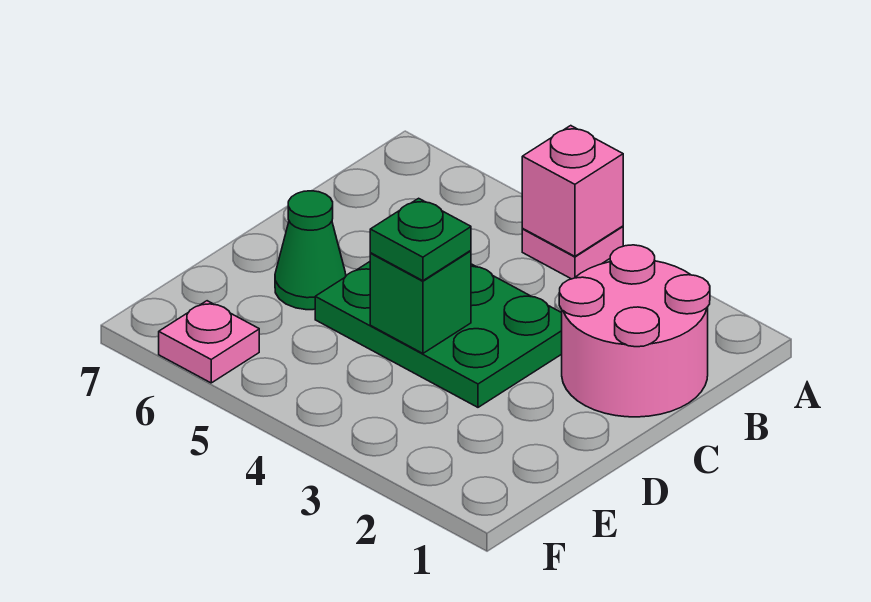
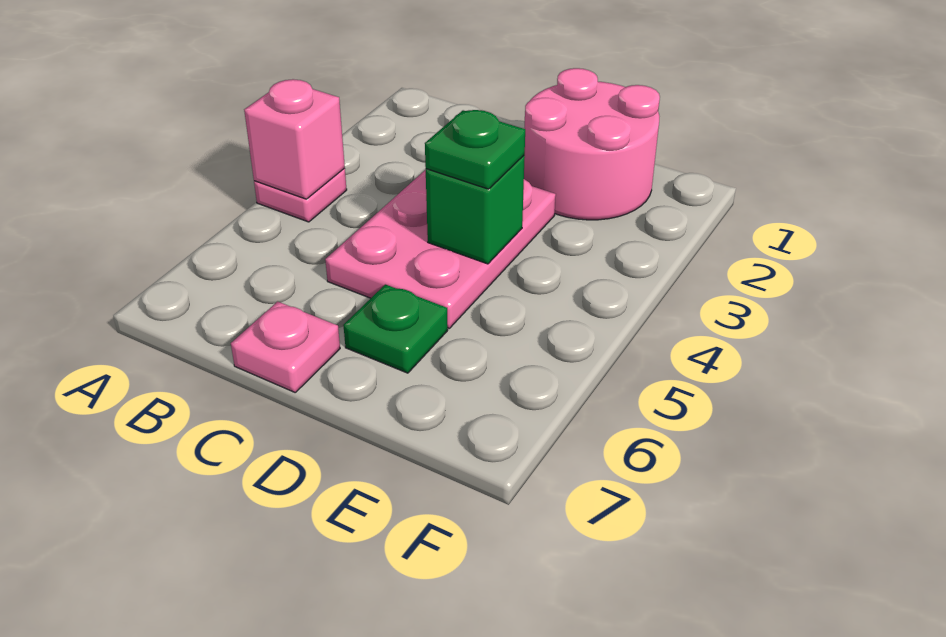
pink 2x2 round brick [559,245,710,417] -> pink 2x2 round brick moved to [524,68,660,220]
green 2x3 plate [315,262,562,407] -> pink 2x3 plate [325,170,556,329]
green 1x1 cone [275,191,346,310] -> green 1x1 plate [343,284,448,373]
pink 1x1 plate [159,301,259,383] -> pink 1x1 plate moved to [231,301,340,392]

